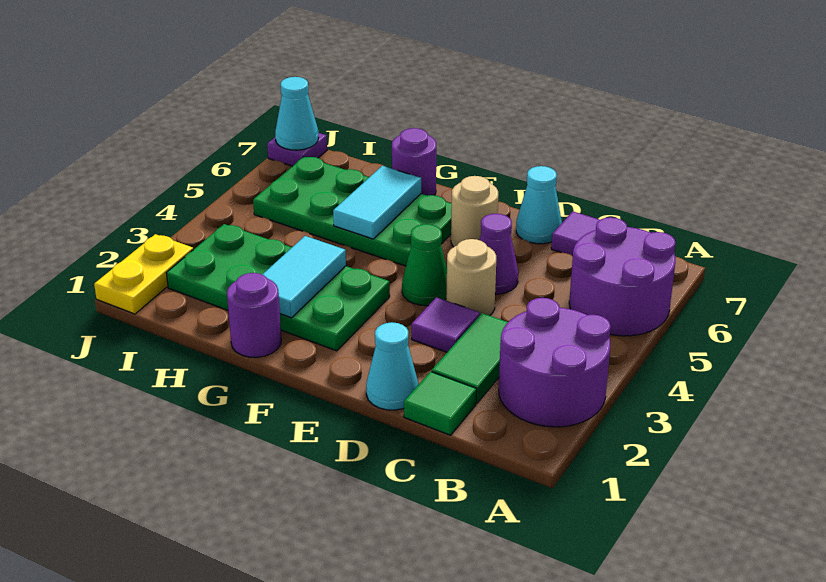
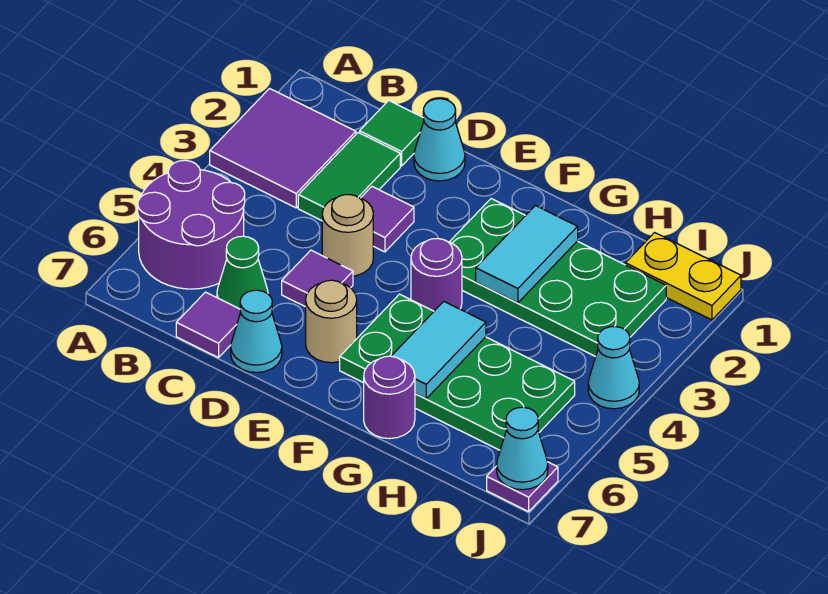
purple 2x2 round brick [499,298,611,427] -> purple 2x2 tile [210,89,356,208]
purple 1x1 cone [480,214,518,294] -> purple 1x1 tile [282,250,353,307]
green 1x1 cone [402,224,447,306] -> green 1x1 cone moved to [217,236,268,309]
purple 1x1 round brick [227,273,281,357] -> purple 1x1 round brick moved to [411,239,462,311]
yellow 1x2 plate [94,234,193,314] -> yellow 1x2 plate turned to [625,233,741,320]
none -> cyan 1x1 cone [588,327,639,409]

